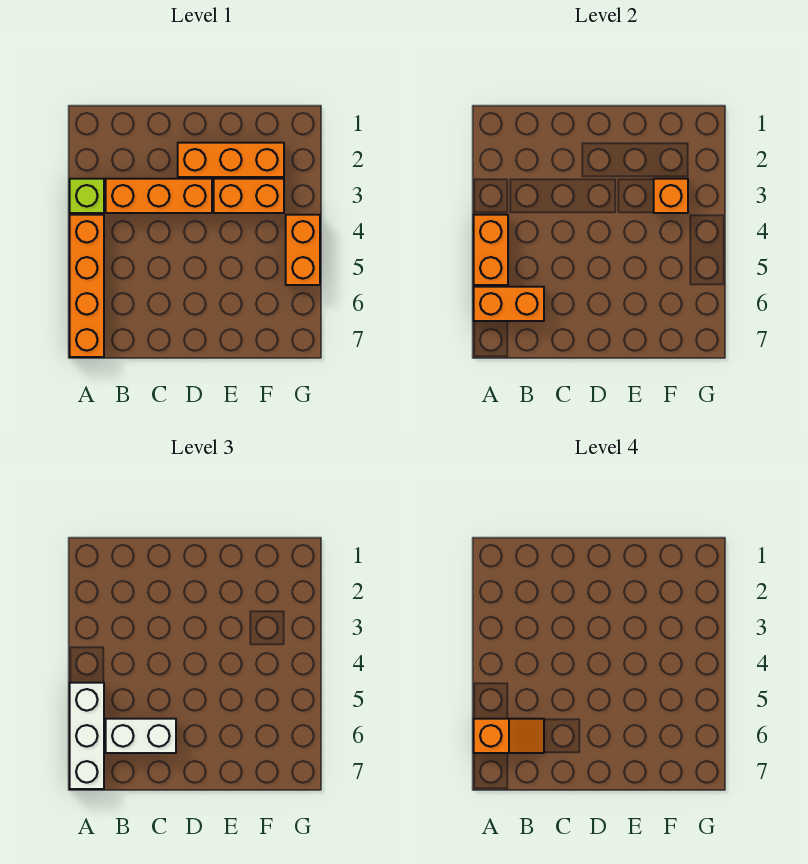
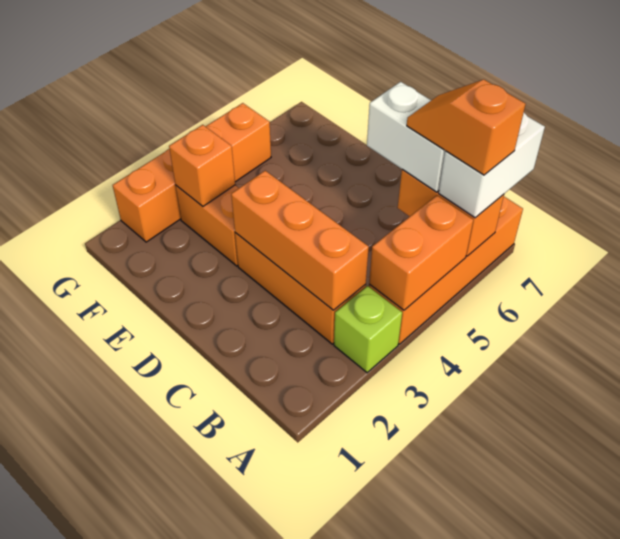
white 1x3 brick [70,683,104,789] -> white 1x2 brick [439,113,545,218]
orange 1x3 brick [178,143,284,177] -> orange 1x3 brick moved to [231,171,369,310]
orange 1x2 brick [286,215,320,285] -> orange 1x4 brick [113,103,271,242]

